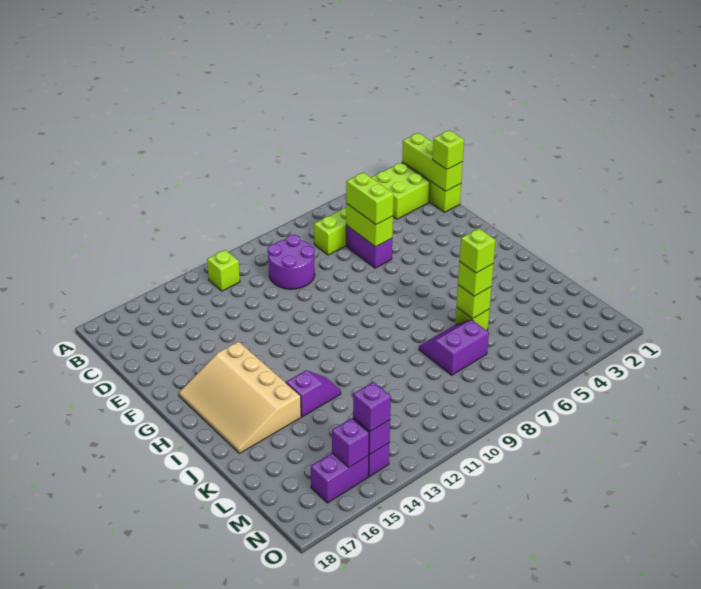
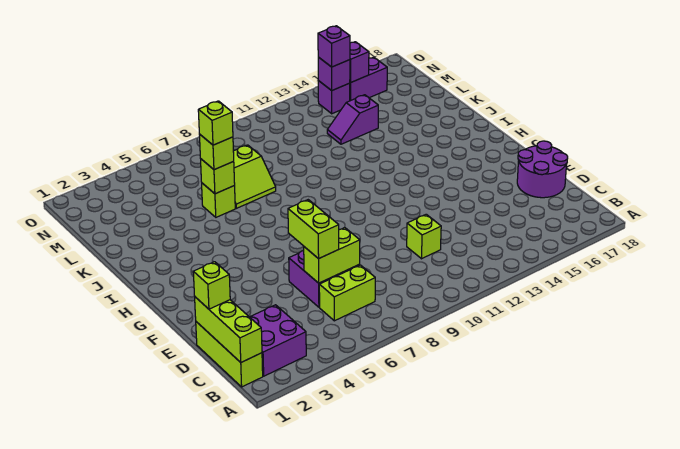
lime 2x2 brick [371,162,430,219] -> purple 2x2 brick [250,305,306,376]
lime 1x1 brick [207,250,240,291] -> lime 1x1 brick moved to [407,214,441,259]
purple 2x2 round brick [268,235,315,289] -> purple 2x2 round brick moved to [517,141,568,198]
lime 1x2 brick [346,203,393,247] -> lime 1x2 brick turned to [304,228,360,283]
tan 3x4 slope [179,342,301,453] -> none
purple 1x2 slope [286,371,341,417] -> purple 1x2 slope moved to [327,95,378,144]
purple 2x2 slope [419,320,489,375] -> lime 2x2 slope [233,145,276,208]

